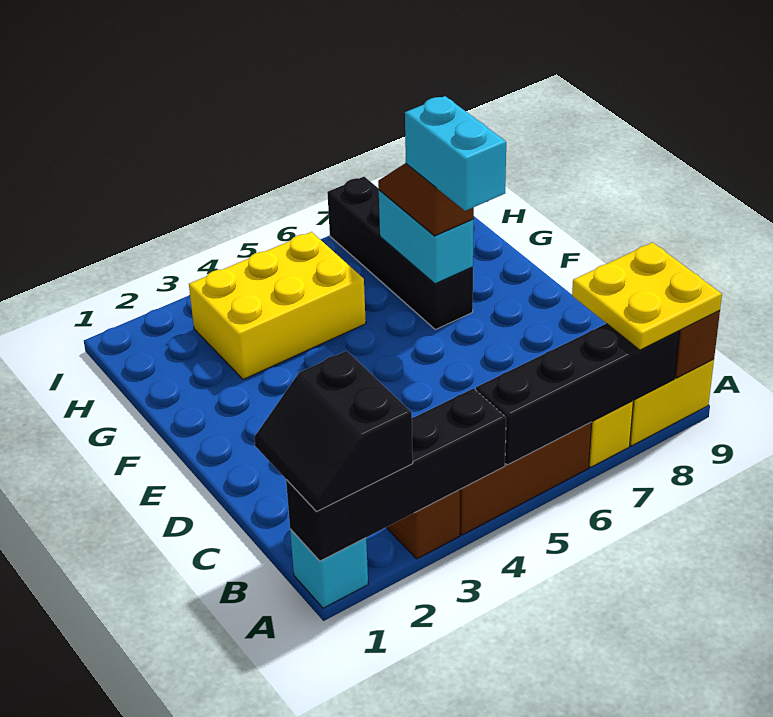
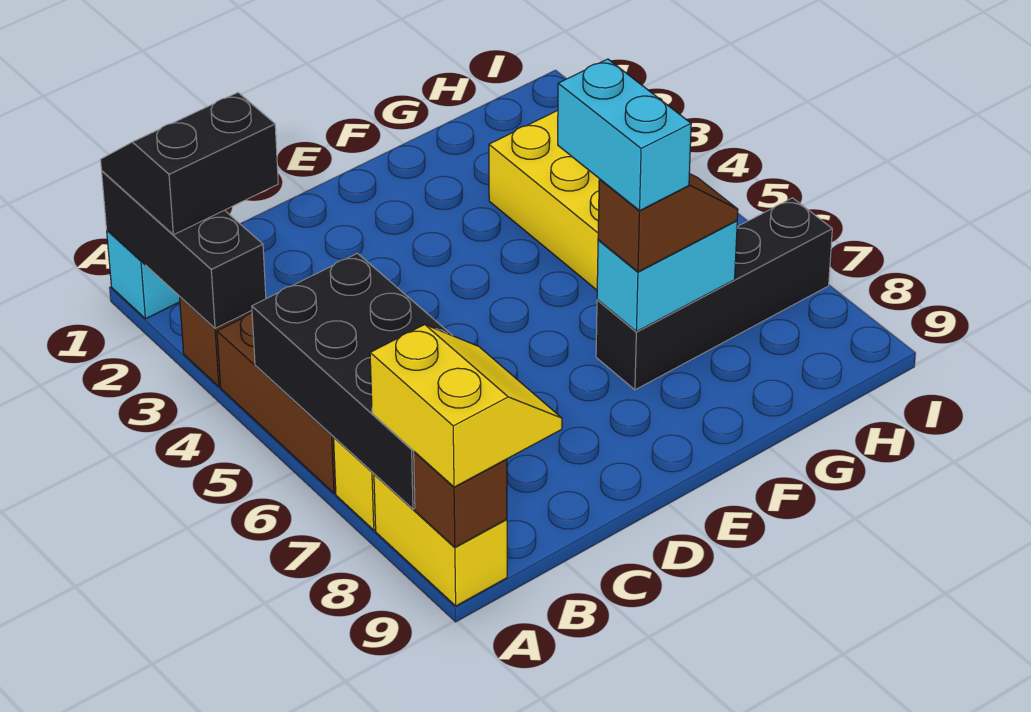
black 1x4 brick [286,388,506,561] -> black 1x3 brick [102,171,266,328]
black 1x4 brick [476,324,679,465] -> black 2x4 brick [252,253,453,509]
yellow 2x2 plate [572,242,722,350] -> yellow 2x2 slope [370,325,562,487]
cyan 1x2 brick [405,96,506,211] -> cyan 1x2 brick turned to [558,59,691,211]

